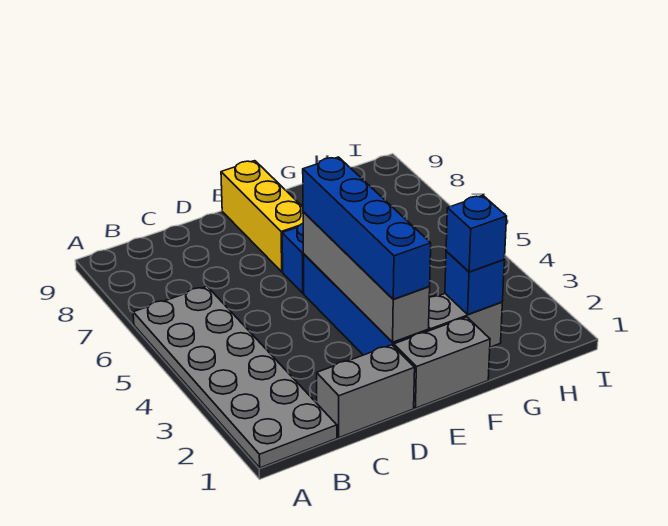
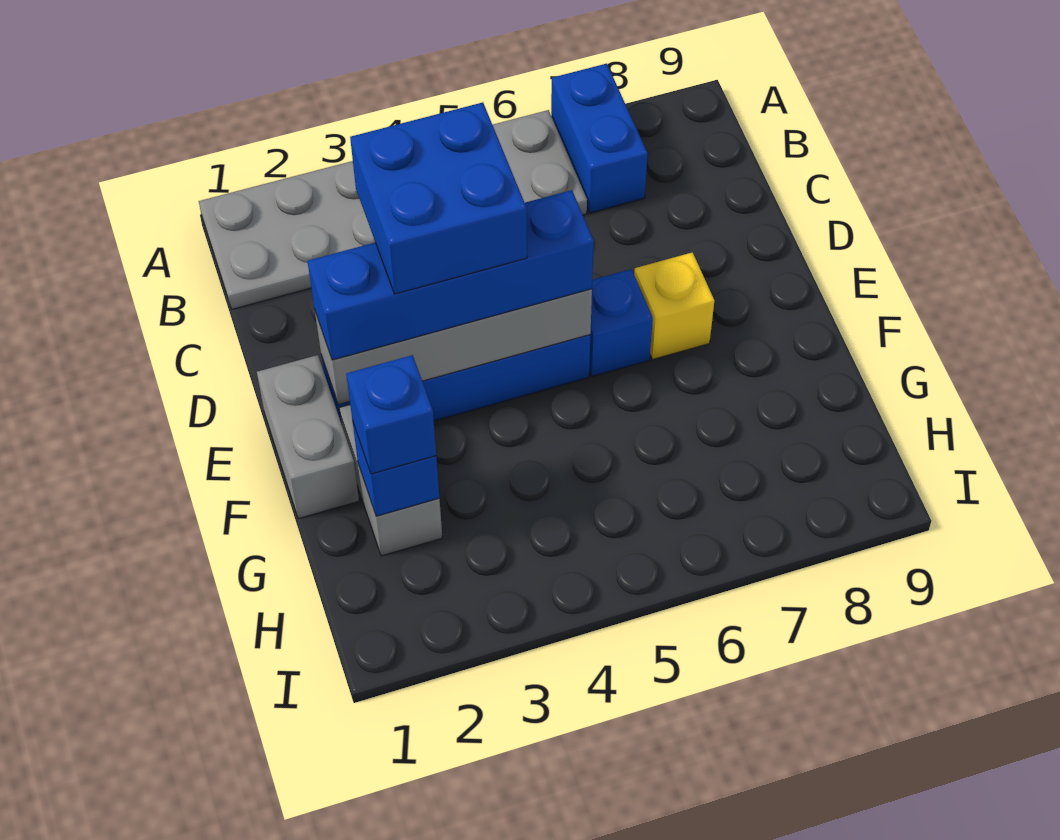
none -> blue 1x2 brick [551,64,648,213]
grey 1x2 brick [317,345,415,437] -> none
none -> blue 2x2 brick [350,102,527,294]
yellow 1x3 brick [221,161,303,272] -> yellow 1x1 brick [634,252,714,359]

